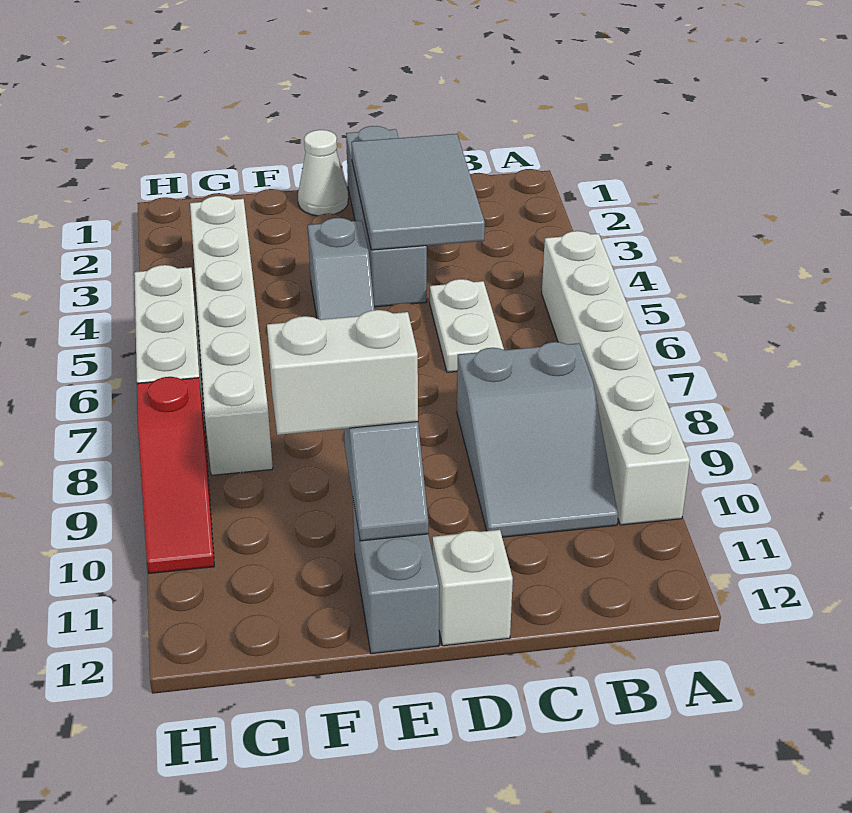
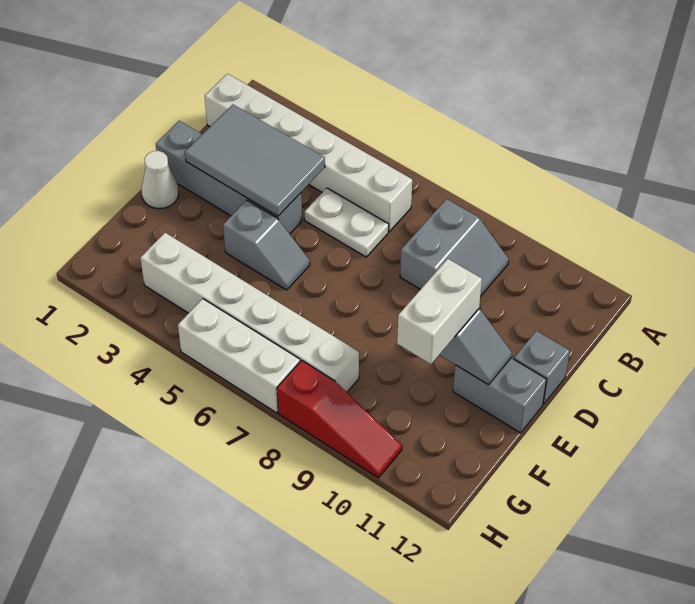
white 1x6 brick [542,231,690,525] -> white 1x6 brick moved to [205,74,412,232]
grey 2x3 slope [457,342,618,537] -> grey 2x2 slope [400,199,509,297]
white 1x1 brick [432,530,513,646] -> grey 1x1 brick [514,331,570,404]

